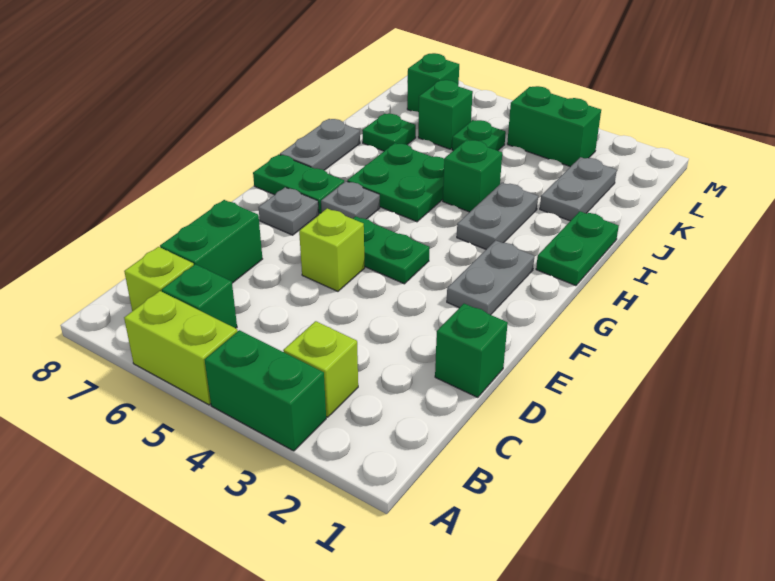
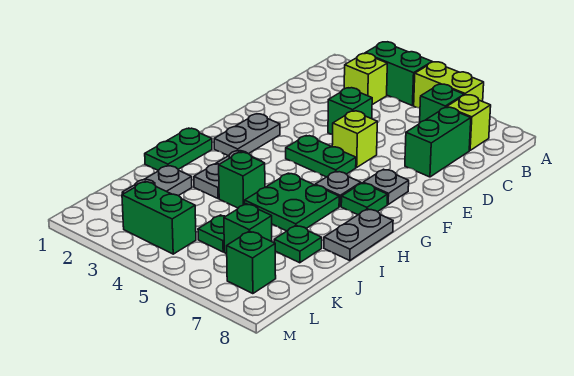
green 1x1 brick [435,304,508,397] -> green 1x1 brick moved to [328,88,372,135]
green 1x2 plate [253,154,344,214] -> green 1x1 plate [341,183,388,215]

